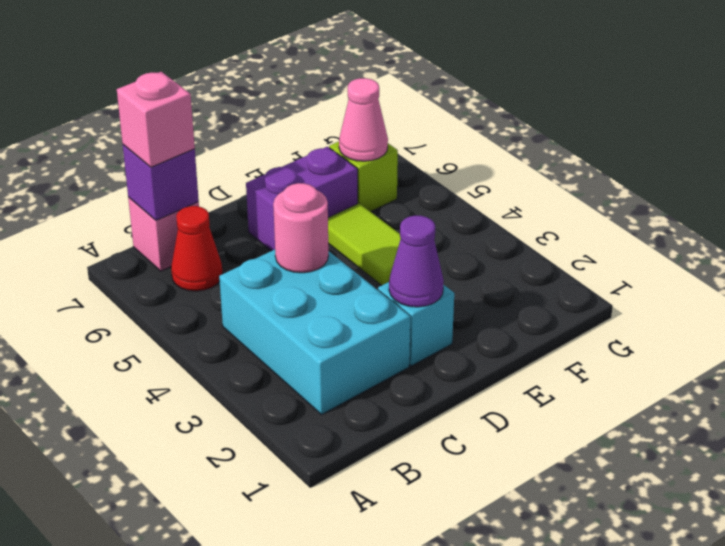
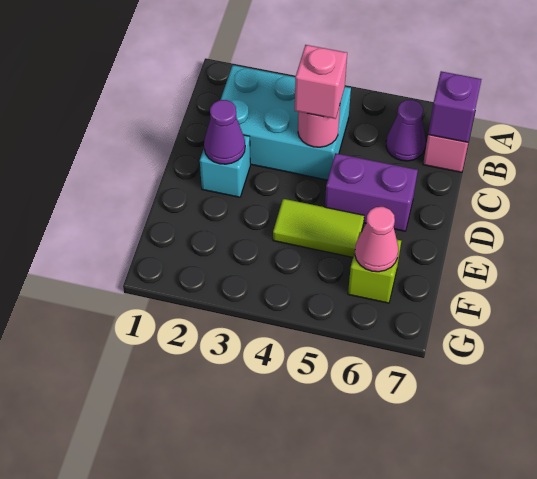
red 1x1 cone [171,206,223,291] -> purple 1x1 cone [386,100,426,161]
pink 1x1 brick [117,72,195,167] -> pink 1x1 brick moved to [295,45,347,119]
purple 1x2 brick [246,147,358,251] -> purple 1x2 brick turned to [325,153,418,231]

